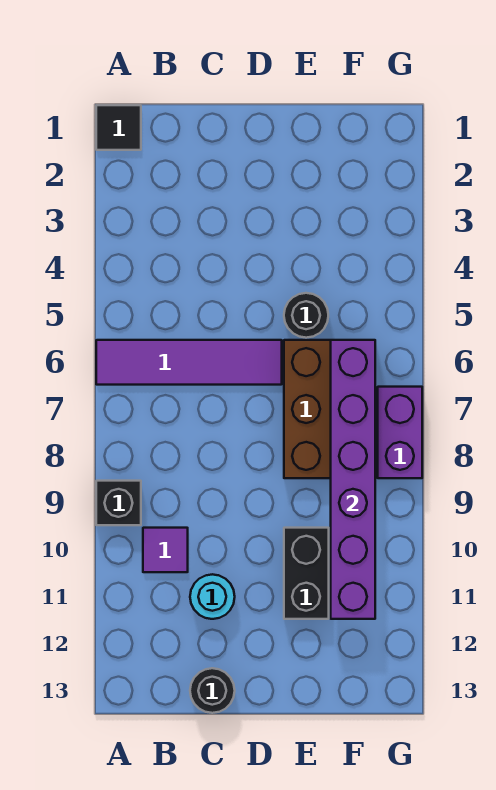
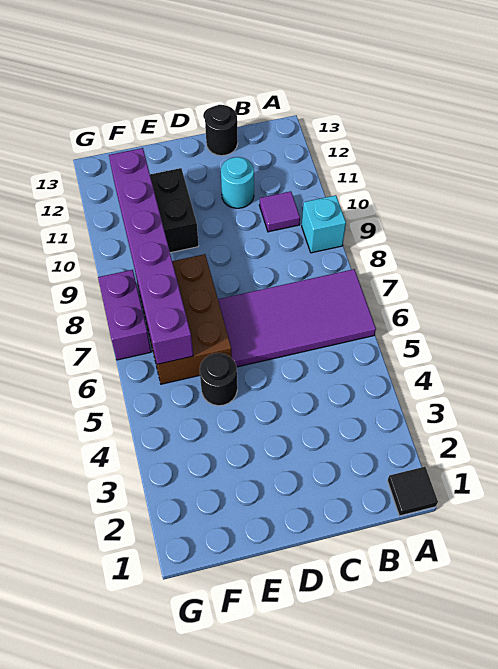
purple 1x4 tile [96,340,282,385] -> purple 2x4 tile [218,269,376,367]
black 1x1 brick [96,481,141,525] -> cyan 1x1 brick [302,195,346,253]

